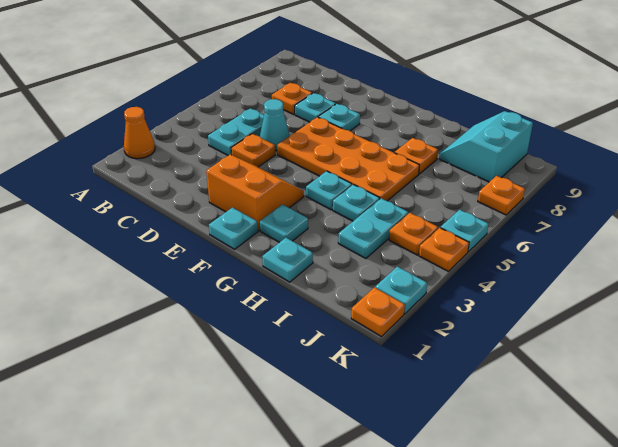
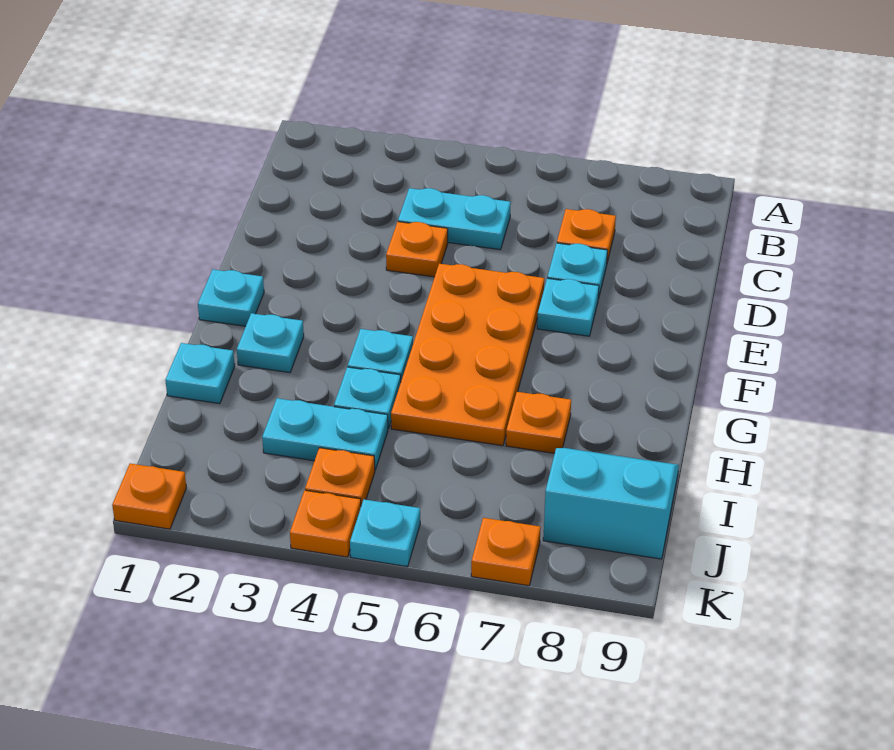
orange 1x1 cone [124,107,155,159] -> none
cyan 1x1 cone [260,99,290,151] -> none
orange 2x2 slope [206,154,304,231] -> none
cyan 1x1 plate [375,267,427,314] -> none

